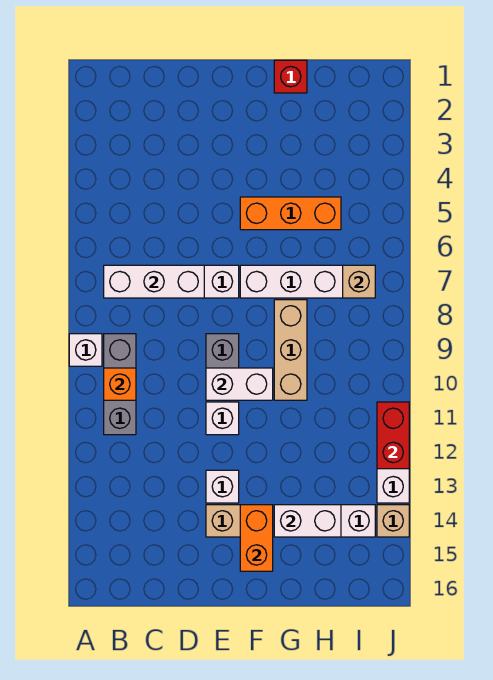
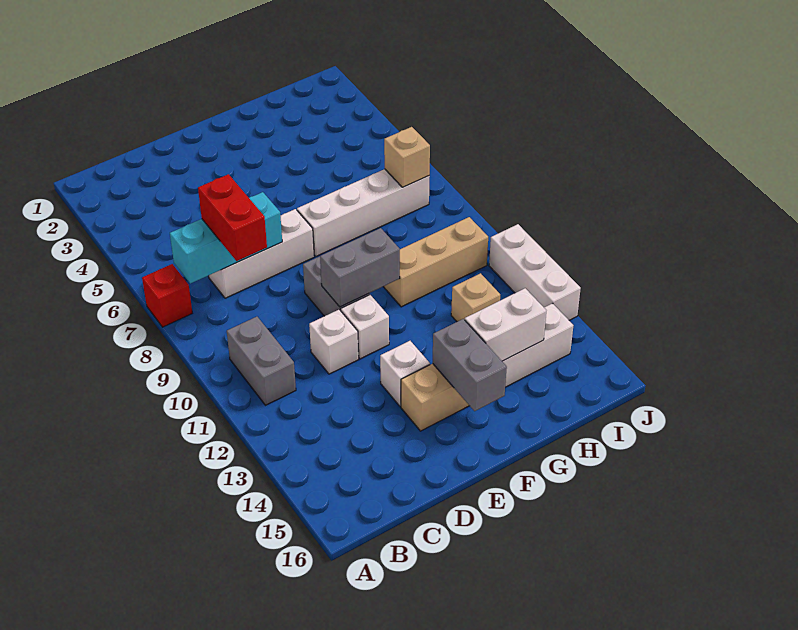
white 1x1 brick [69,334,102,366] -> white 1x1 brick moved to [309,310,359,374]
white 1x3 brick [104,265,204,298] -> cyan 1x3 brick [170,192,282,284]
grey 1x3 brick [104,334,136,435] -> grey 1x2 brick [227,317,296,405]
orange 1x1 brick [104,368,136,400] -> none
white 1x2 brick [206,368,273,400] -> grey 1x2 brick [320,228,400,307]
orange 1x3 brick [240,197,341,230] -> none
orange 1x2 brick [240,505,273,571] -> grey 1x2 brick [432,319,507,411]
red 1x1 brick [274,60,307,93] -> red 1x1 brick moved to [142,264,192,327]
tan 1x3 brick [274,300,307,400] -> tan 1x3 brick turned to [383,217,488,307]
red 1x2 brick [377,402,409,469] -> red 1x2 brick moved to [198,174,267,261]
tan 1x1 brick [377,505,409,537] -> tan 1x1 brick moved to [451,273,500,322]

